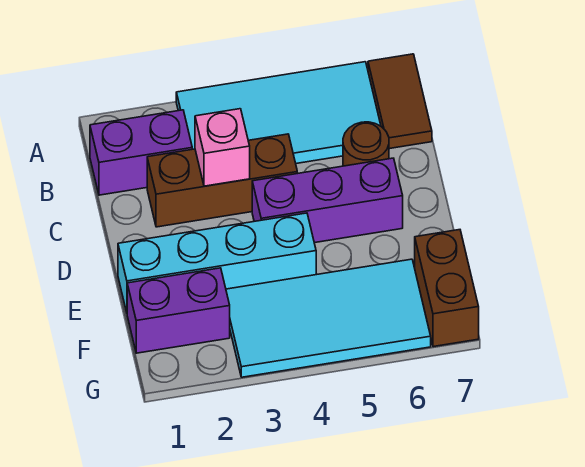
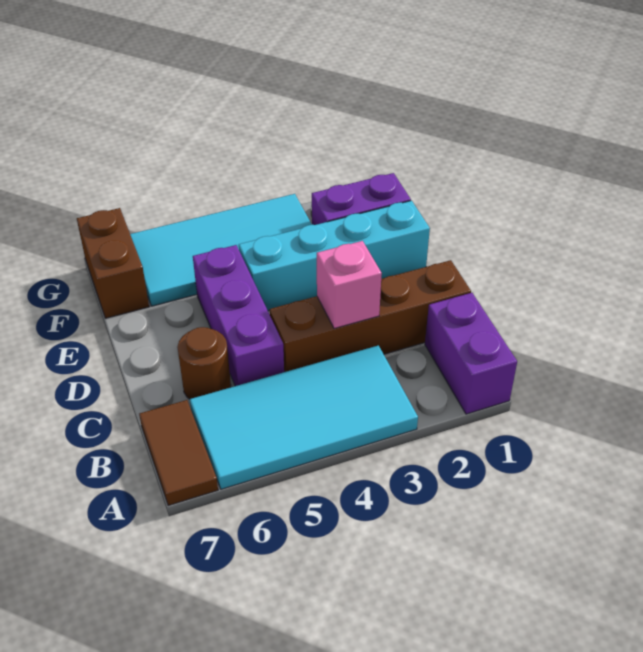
purple 1x2 brick [90,110,192,195] -> purple 1x2 brick turned to [425,293,517,414]
brown 1x3 brick [147,134,297,227] -> brown 1x4 brick [270,260,471,372]
purple 1x3 brick [252,158,403,243] -> purple 1x3 brick turned to [193,245,284,386]

